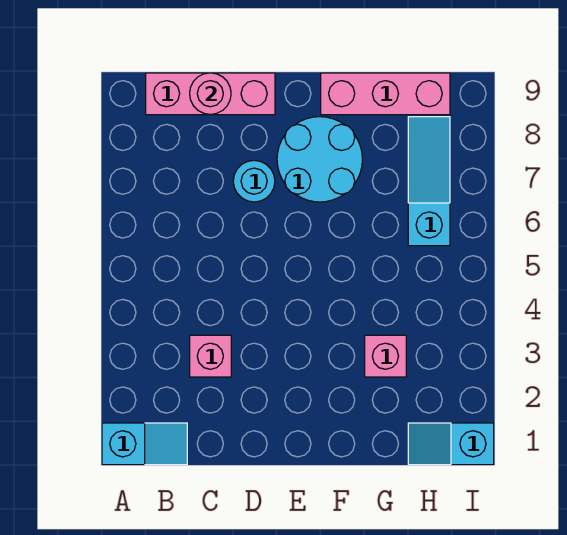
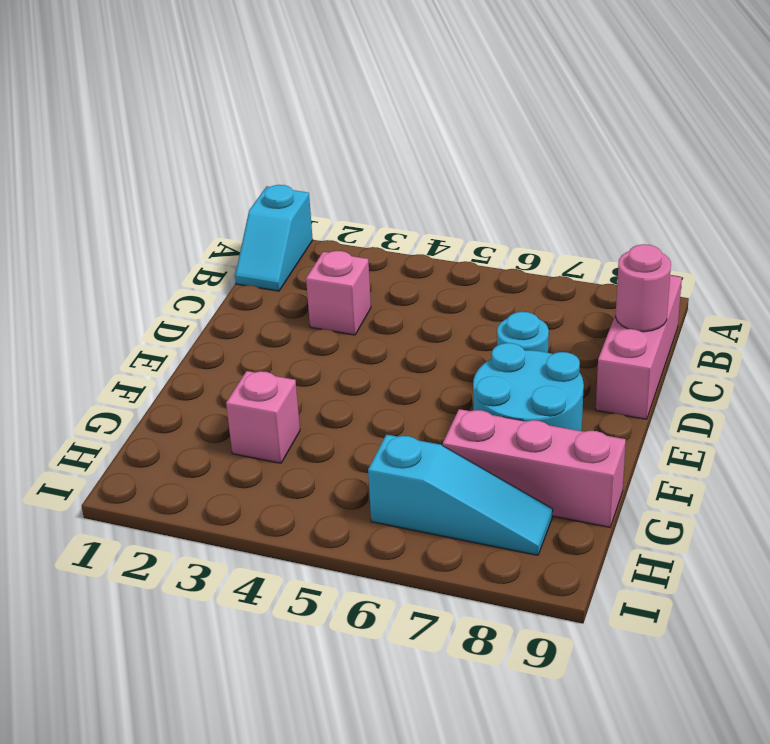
pink 1x3 brick [321,73,450,115] -> pink 1x3 brick turned to [443,409,626,527]
cyan 1x2 slope [408,423,494,465] -> none

